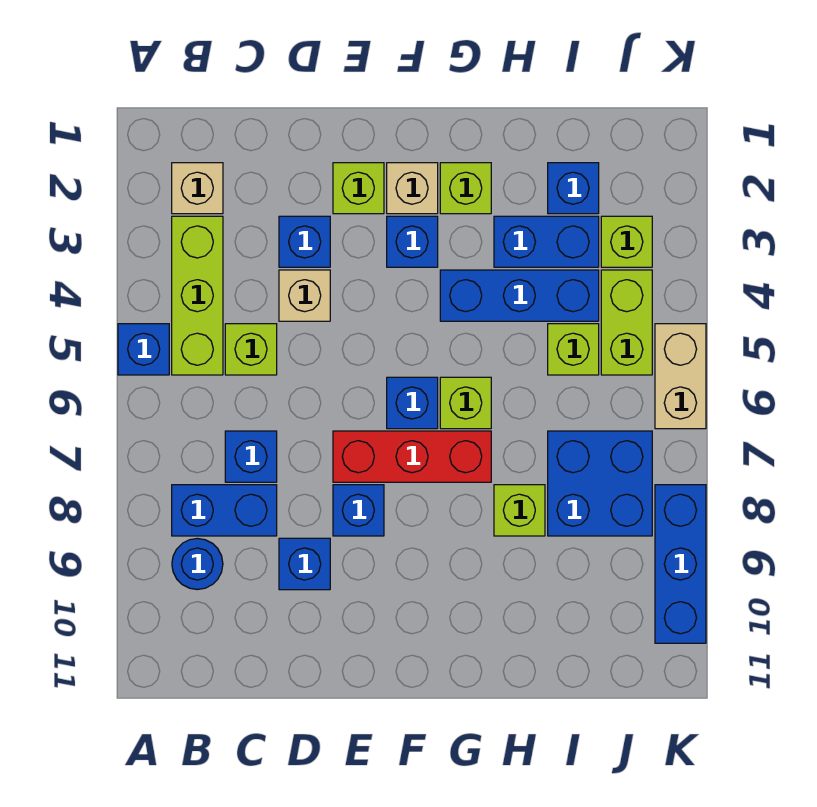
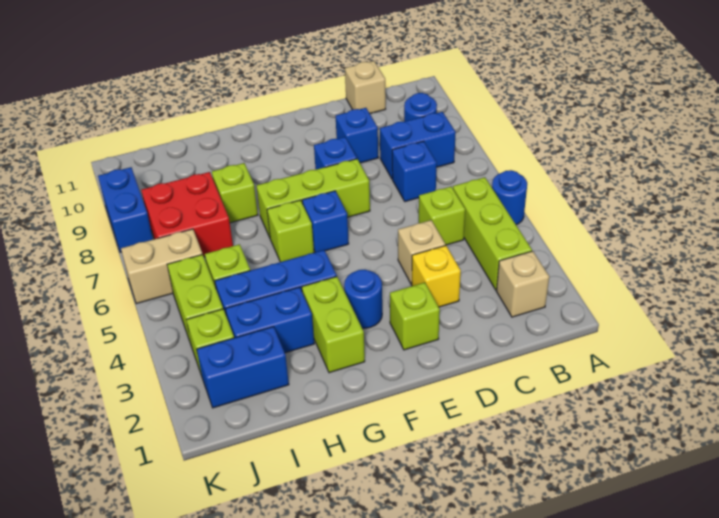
blue 1x1 brick [118,324,169,375] -> blue 1x1 round brick [492,170,527,225]
blue 1x1 brick [279,216,330,267] -> yellow 1x1 brick [412,245,461,307]
red 1x3 brick [333,431,491,482] -> lime 1x3 brick [256,159,370,238]
tan 1x1 brick [387,163,438,214] -> tan 1x1 brick moved to [345,61,386,113]
blue 1x1 brick [387,216,438,267] -> blue 1x1 round brick [344,270,382,328]
lime 1x1 brick [440,163,491,214] -> lime 1x2 brick [302,277,365,373]
blue 1x1 brick [548,163,599,214] -> blue 1x2 brick [197,327,289,408]
blue 2x2 brick [548,431,652,536] -> red 2x2 brick [141,172,233,257]
tan 1x2 brick [655,324,706,429] -> tan 1x2 brick turned to [121,229,202,304]
blue 1x3 brick [655,485,706,643] -> blue 1x2 brick [98,167,153,252]

